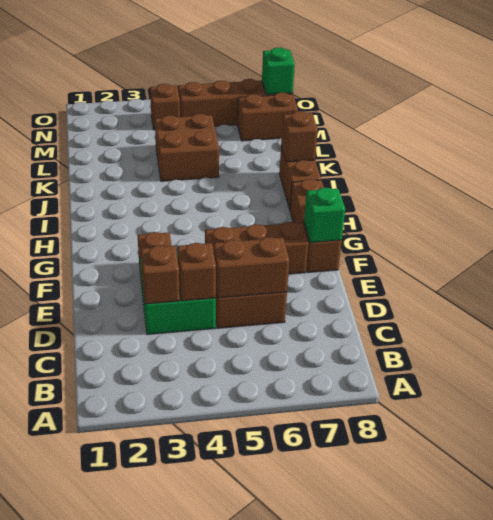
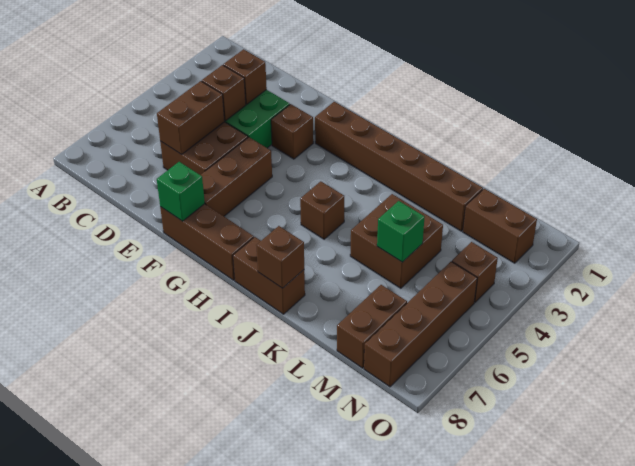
none -> brown 1x6 brick [315,102,483,231]
none -> brown 1x1 brick [300,181,344,239]
none -> brown 1x2 brick [463,189,537,263]
green 1x1 brick [262,47,295,95] -> green 1x1 brick moved to [377,201,425,262]

